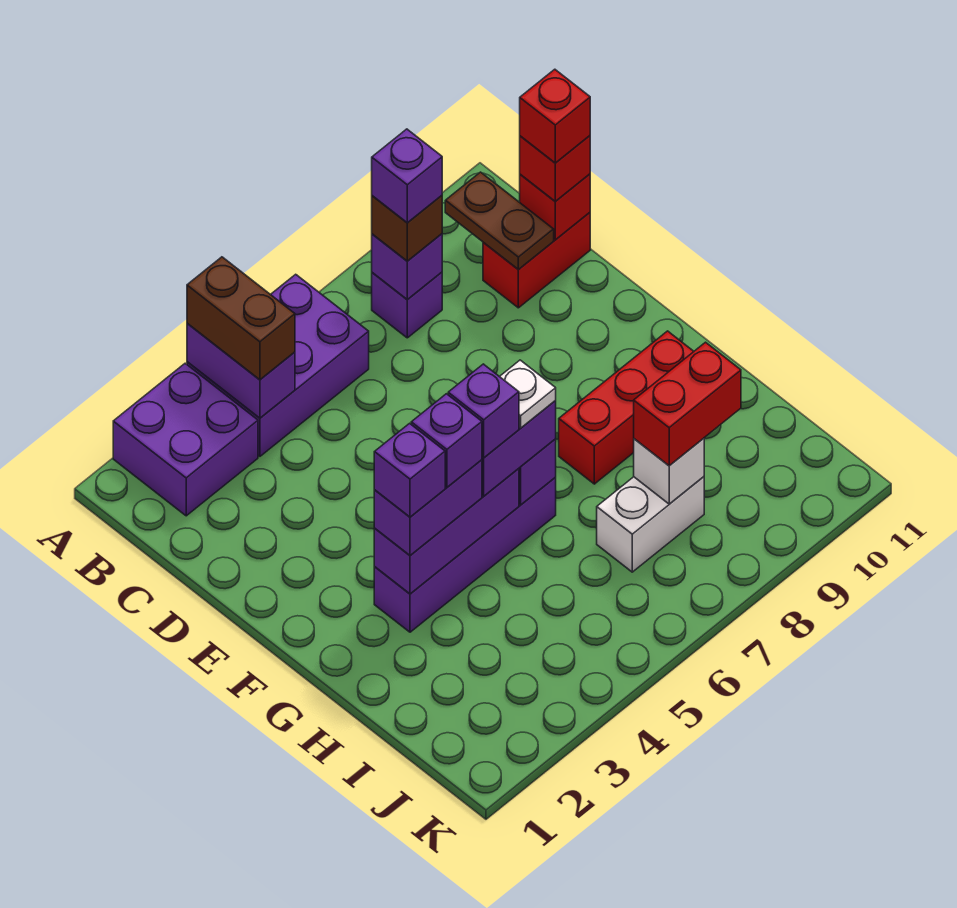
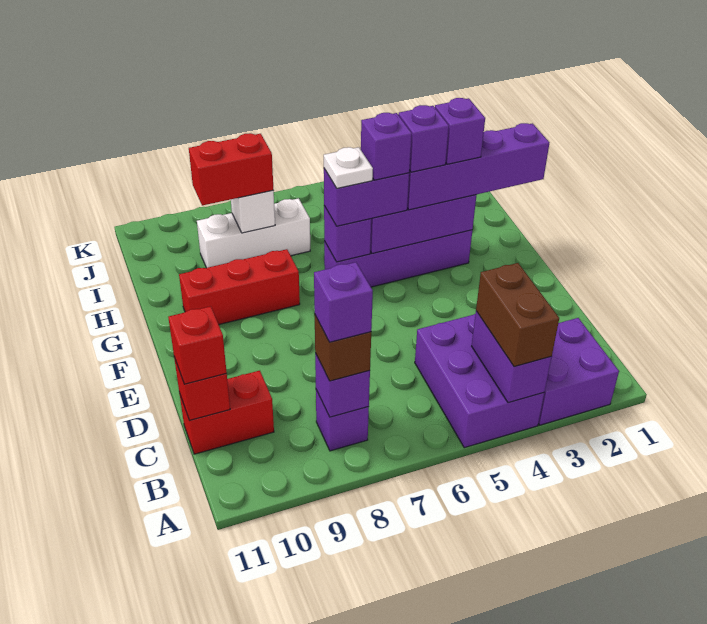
purple 2x3 brick [187,274,369,456] -> purple 2x3 brick turned to [415,314,544,448]
brown 1x2 plate [445,172,554,269] -> none
red 1x1 brick [520,69,590,163] -> none
purple 1x2 brick [374,460,482,555] -> purple 1x4 brick [407,123,549,210]
white 1x2 brick [597,477,704,572] -> white 1x3 brick [197,198,310,268]

